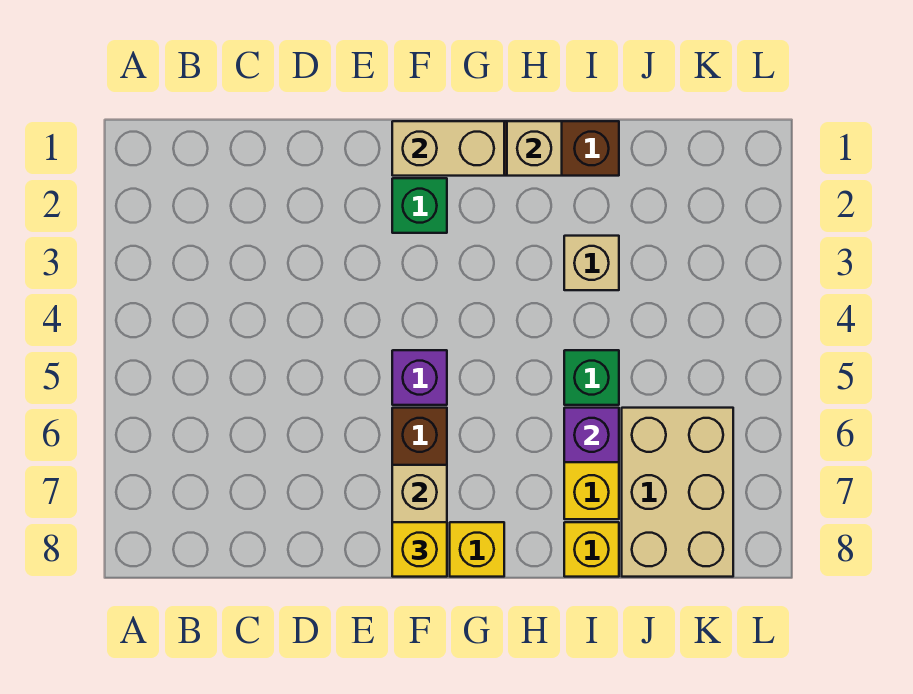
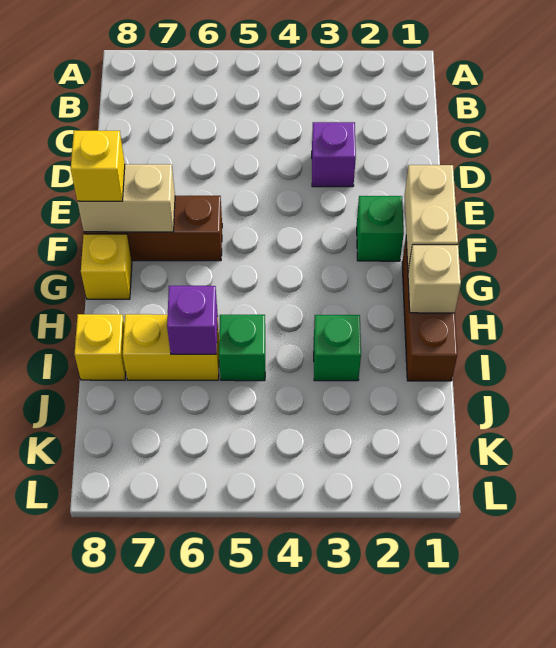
purple 1x1 brick [392,350,447,405] -> purple 1x1 brick moved to [312,122,356,187]
tan 1x1 brick [564,236,619,290] -> green 1x1 brick [314,315,361,381]
tan 2x3 brick [622,408,733,577] -> none

